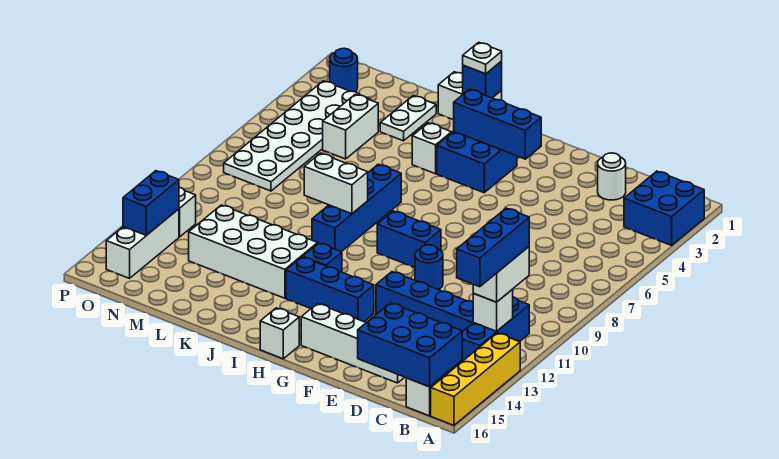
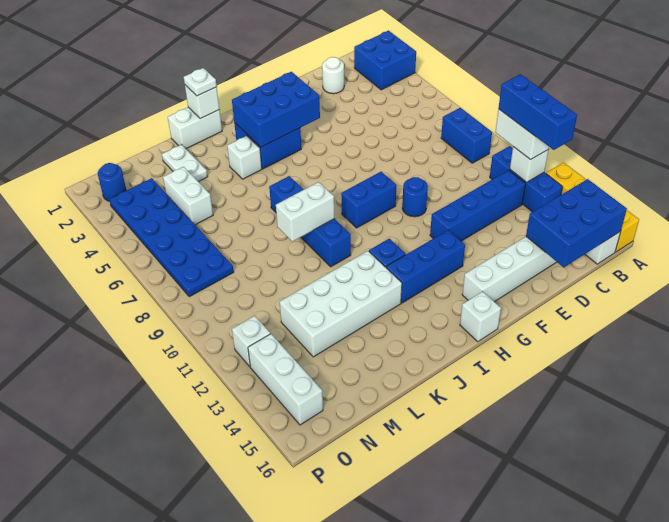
blue 1x3 brick [454,89,541,159] -> blue 2x3 brick [232,72,320,147]
blue 1x1 brick [463,61,502,98] -> white 1x1 brick [185,85,219,119]
white 2x6 plate [224,81,371,191] -> blue 2x6 plate [109,178,234,297]
blue 1x2 brick [123,171,179,235] -> blue 1x2 brick moved to [441,108,492,163]

